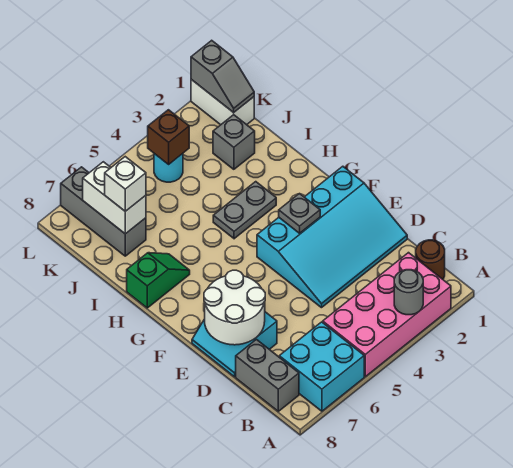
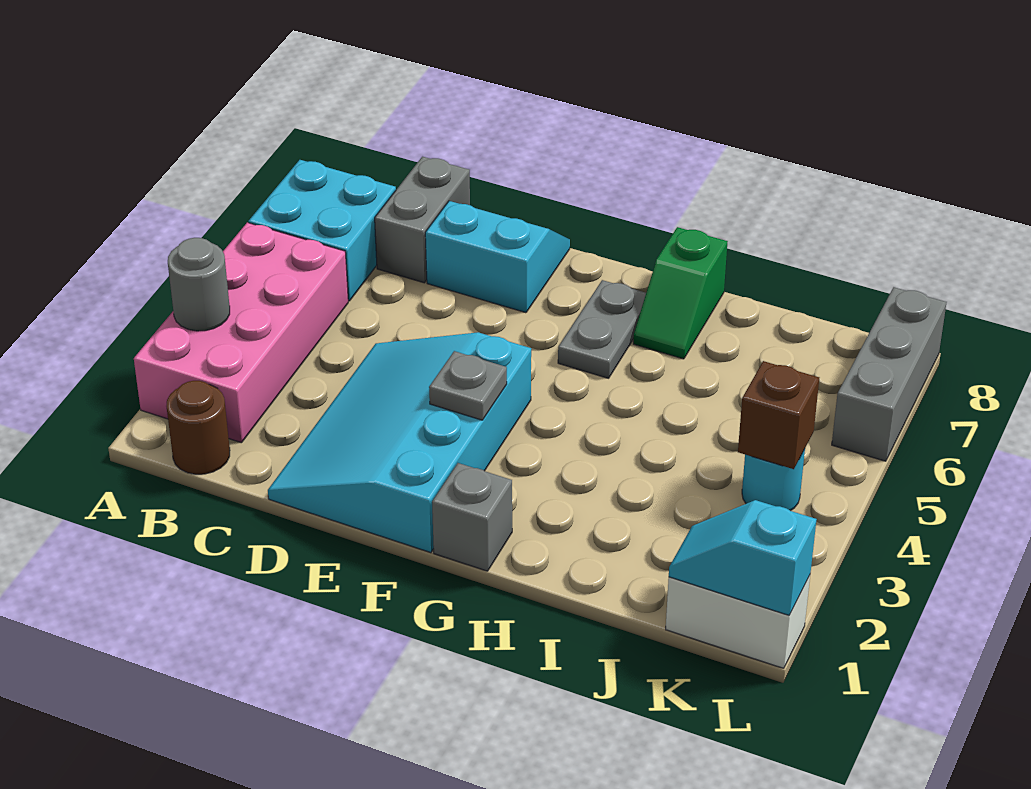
grey 1x2 brick [236,339,299,411] -> grey 1x2 brick turned to [375,157,470,283]
white 2x2 round brick [204,270,265,345] -> none
grey 1x2 plate [213,182,276,239] -> grey 1x2 plate moved to [558,280,646,378]
grey 1x1 brick [213,115,255,169] -> grey 1x1 brick moved to [432,463,512,571]
grey 1x3 brick [61,167,146,256] -> grey 1x3 brick turned to [832,287,947,461]
white 1x2 brick [83,162,146,234] -> none
white 1x1 brick [105,157,146,211] -> none
grey 1x2 slope [191,40,254,113] -> cyan 1x2 slope [669,500,817,615]

